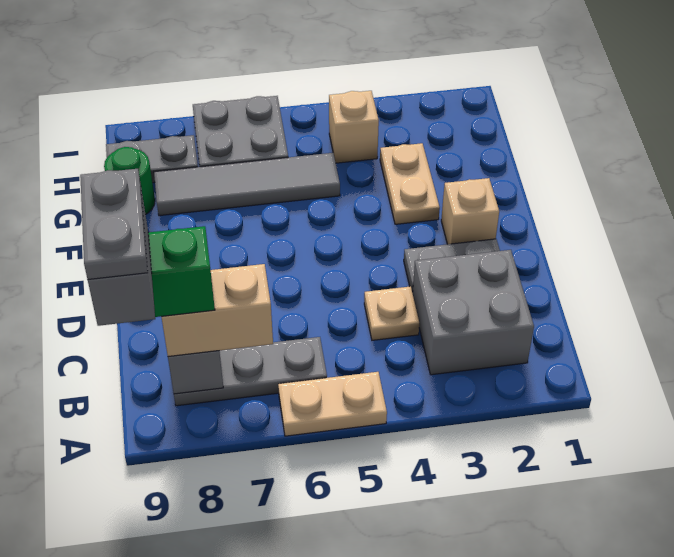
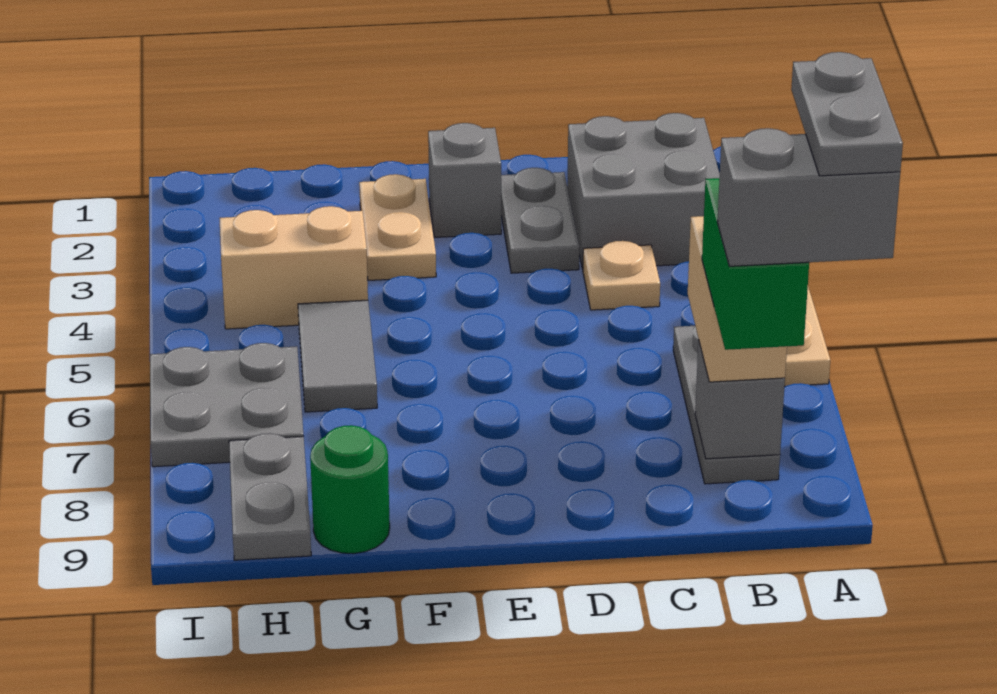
grey 1x2 plate [80,169,148,280] -> grey 1x2 plate turned to [791,52,903,176]
tan 1x1 brick [441,178,499,244] -> grey 1x1 brick [428,123,501,237]
tan 1x2 plate [380,143,440,224] -> tan 1x2 plate turned to [359,174,436,281]
grey 1x4 tile [154,153,340,216] -> grey 1x2 tile [298,300,377,412]
tan 1x1 brick [329,91,379,163] -> tan 1x2 brick [220,206,368,329]

